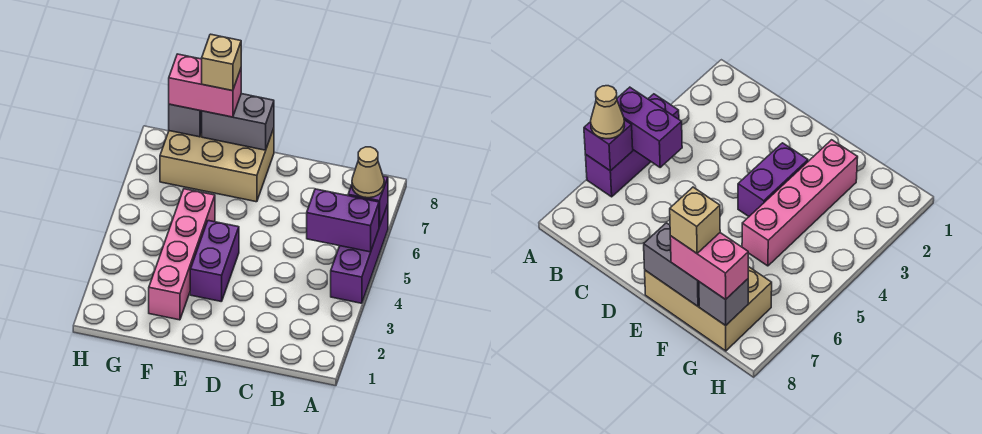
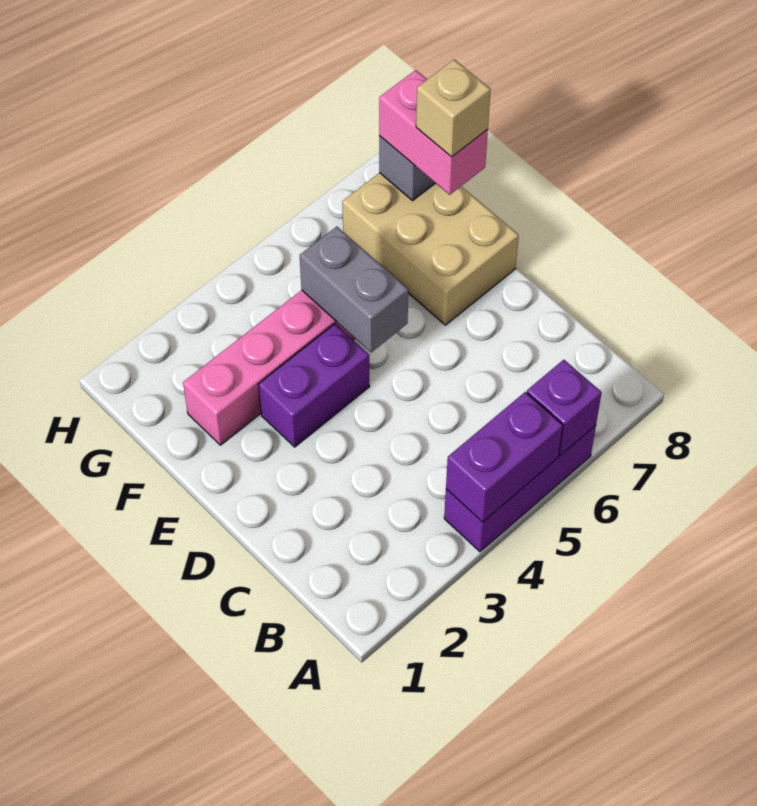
purple 1x2 brick [307,189,379,252] -> purple 1x2 brick turned to [446,392,563,522]
tan 1x1 cone [352,147,384,198] -> none
grey 1x2 brick [202,94,274,150] -> grey 1x2 brick moved to [300,227,408,352]

